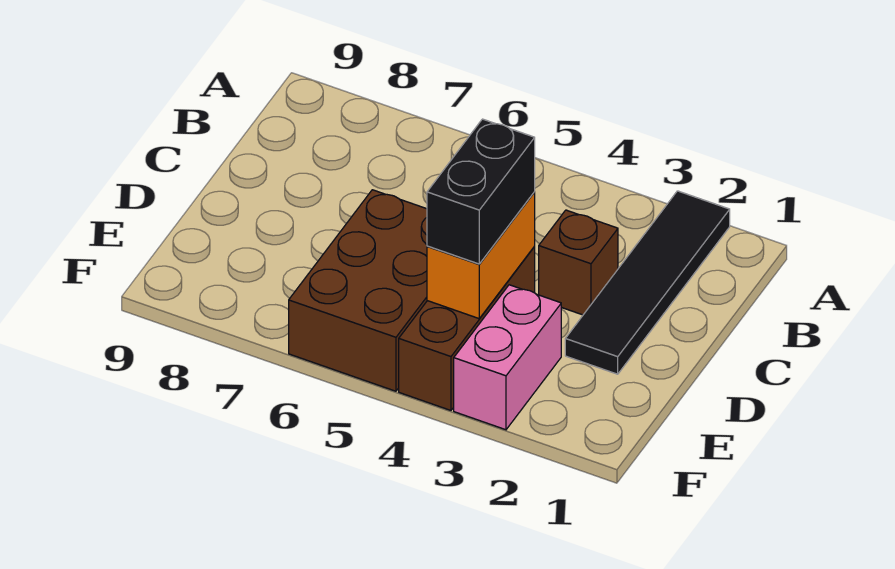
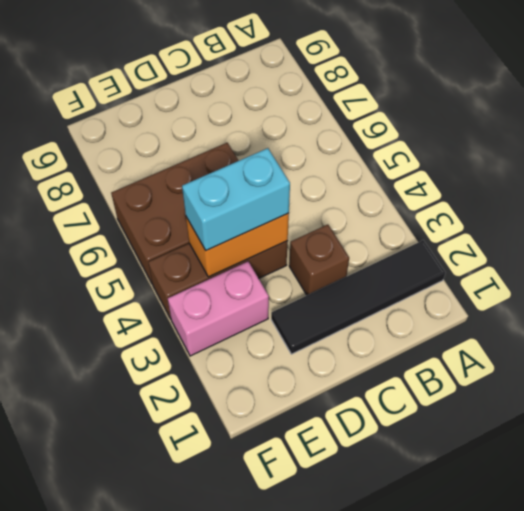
black 1x2 brick [427,119,535,264] -> cyan 1x2 brick [182,148,290,251]

